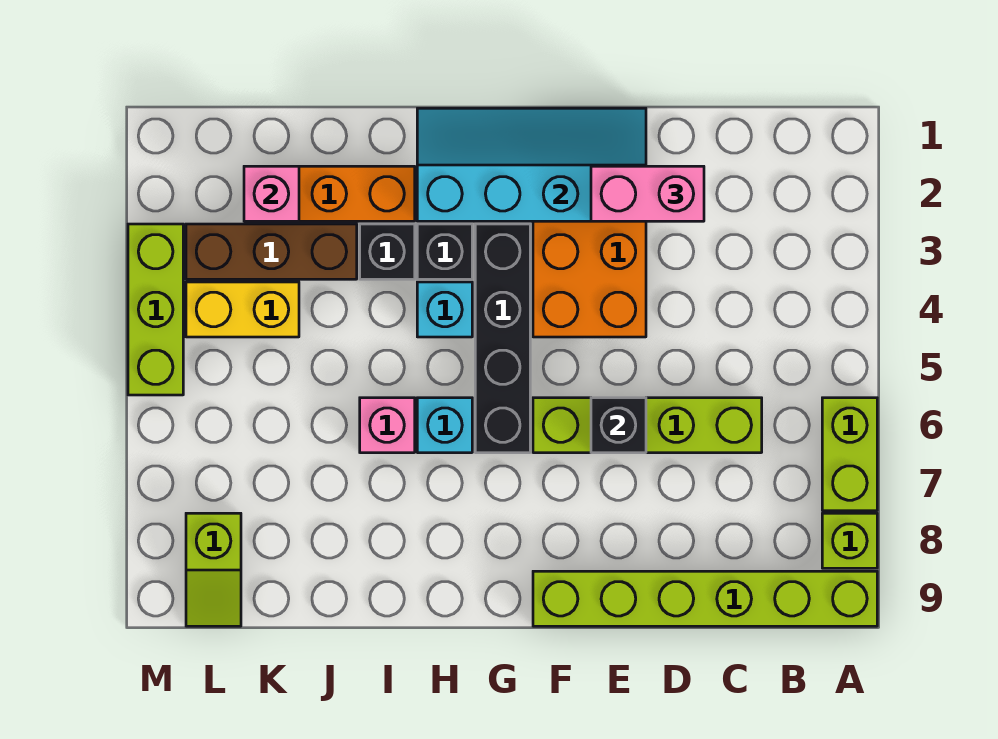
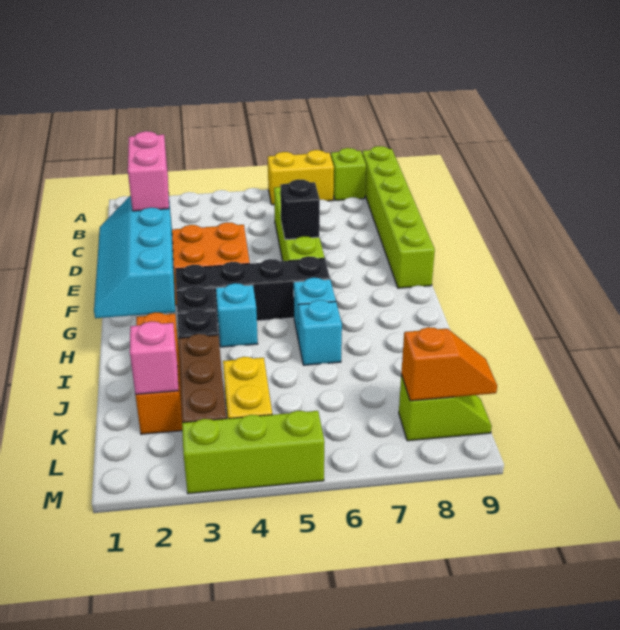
lime 1x2 brick [822,398,877,511] -> yellow 1x2 brick [268,150,334,205]
pink 1x1 brick [360,398,415,453] -> cyan 1x1 brick [298,300,342,365]
none -> orange 1x2 slope [401,327,497,401]

